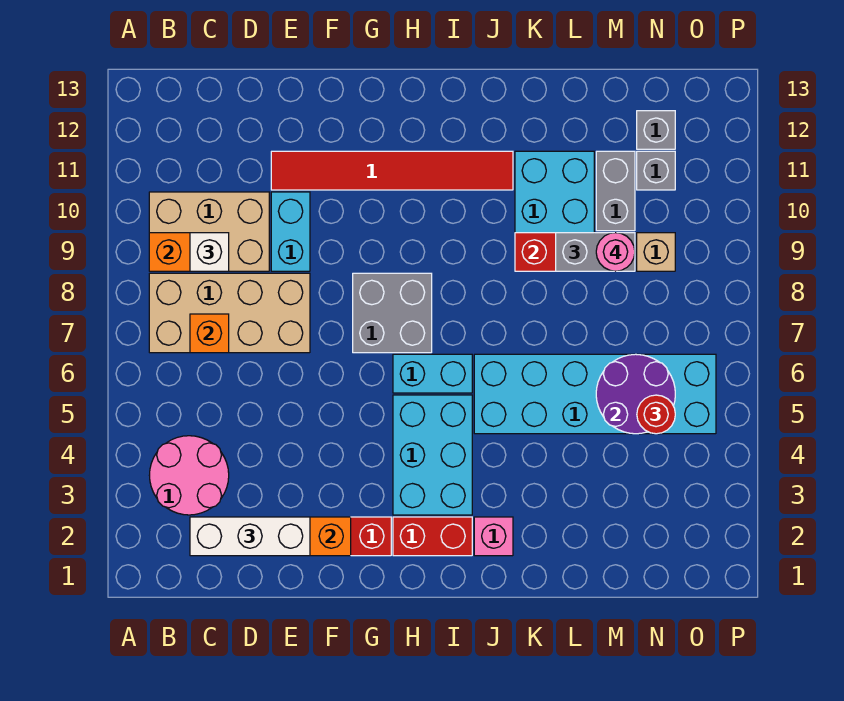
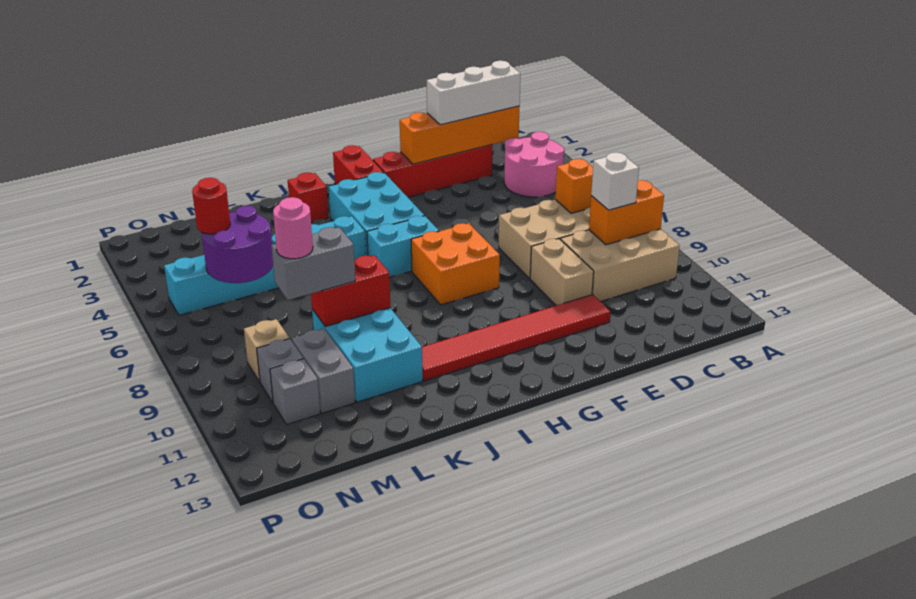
cyan 1x2 brick [271,192,310,271] -> tan 1x2 brick [530,239,594,306]
grey 2x2 brick [353,273,432,353] -> orange 2x2 brick [411,223,500,305]
red 1x2 brick [393,517,472,556] -> red 1x2 brick turned to [333,145,384,185]
pink 1x1 brick [474,517,513,556] -> red 1x1 brick [288,172,328,222]
cyan 2x6 brick [474,354,716,434] -> cyan 1x6 brick [164,216,366,315]
grey 1x1 brick [637,111,675,149] -> grey 1x1 brick moved to [257,339,303,402]

